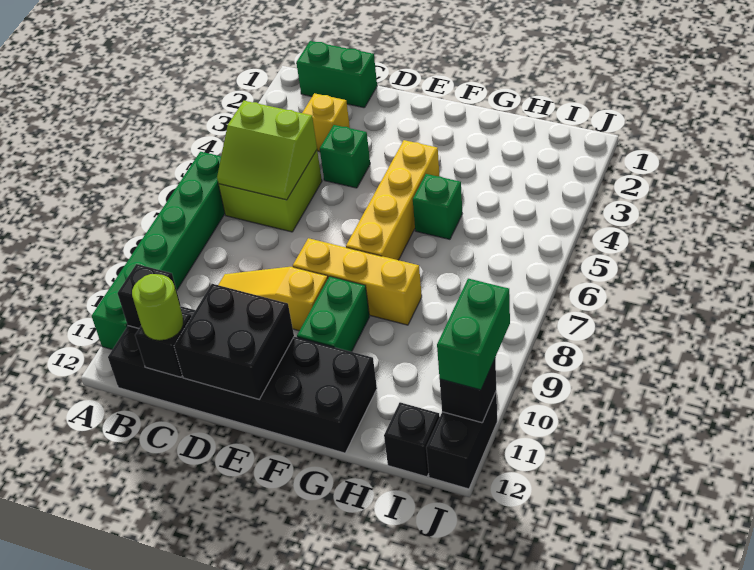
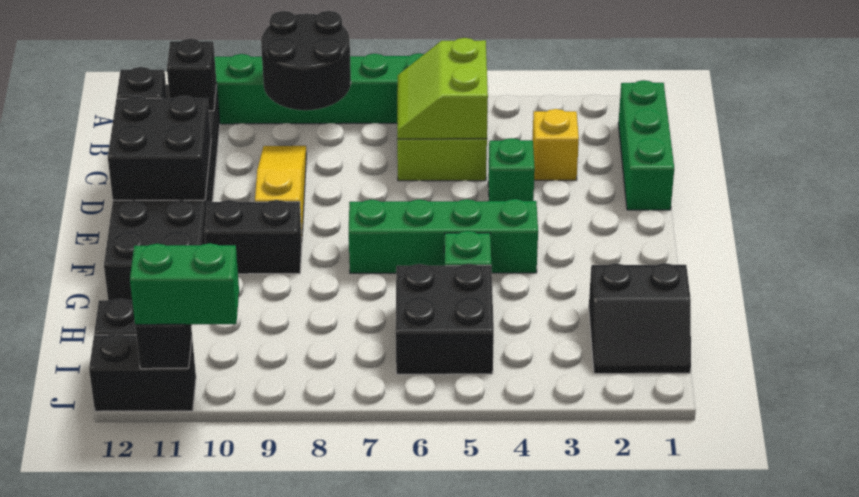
none -> black 2x2 round brick [261,11,351,110]
green 1x2 brick [296,41,377,108] -> green 1x3 brick [618,80,674,210]
lime 1x1 round brick [132,274,183,341] -> none
yellow 1x3 brick [293,238,422,325] -> none
yellow 1x4 brick [346,140,439,260] -> green 1x4 brick [349,199,538,273]
green 1x2 brick [297,276,369,352] -> black 1x2 brick [205,200,302,274]
none -> black 2x2 slope [589,263,691,374]
none -> black 2x2 brick [396,264,494,374]

